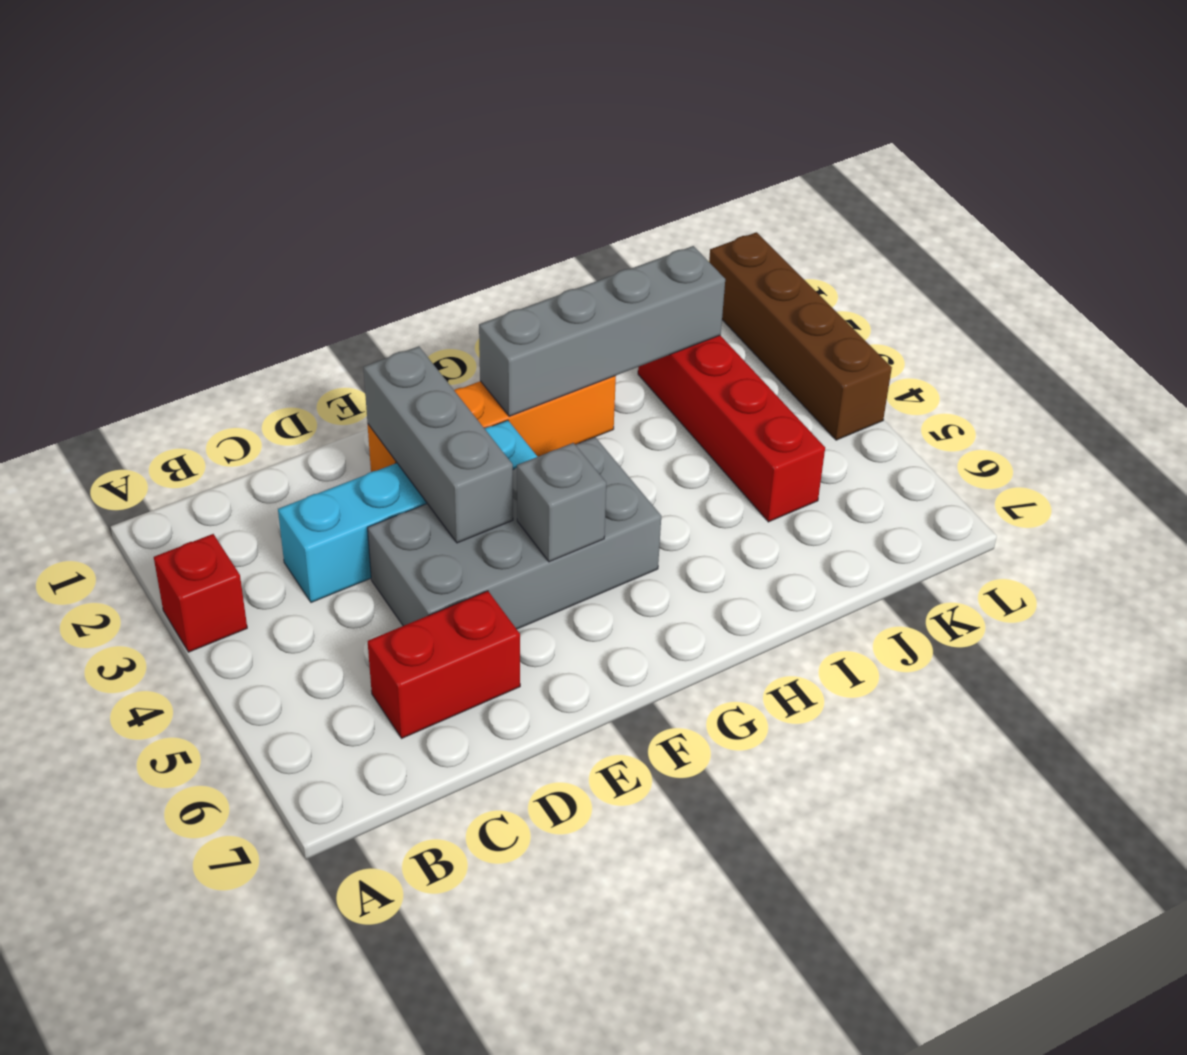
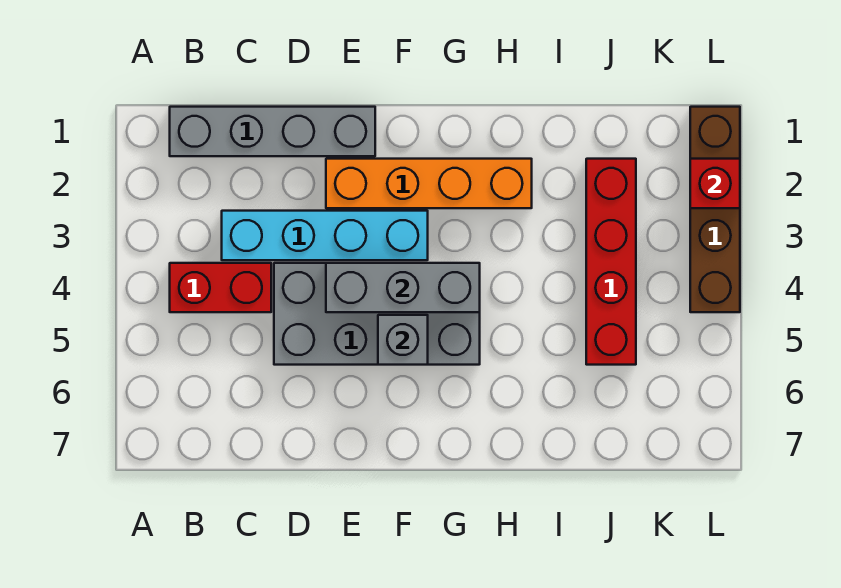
red 1x1 brick [154,534,247,652] -> red 1x1 brick moved to [690,159,740,208]
red 1x2 brick [368,591,520,738] -> red 1x2 brick moved to [170,263,271,312]
grey 1x3 brick [363,346,513,543] -> grey 1x3 brick turned to [326,263,480,312]
grey 1x4 brick [479,246,725,416] -> grey 1x4 brick moved to [170,107,375,156]

